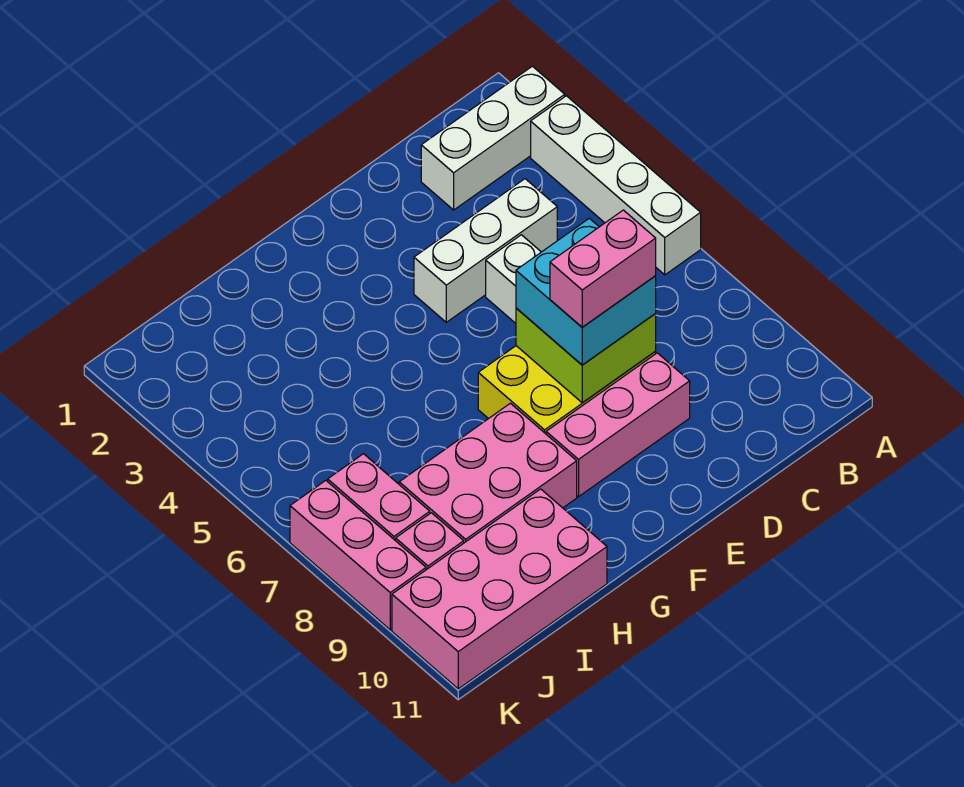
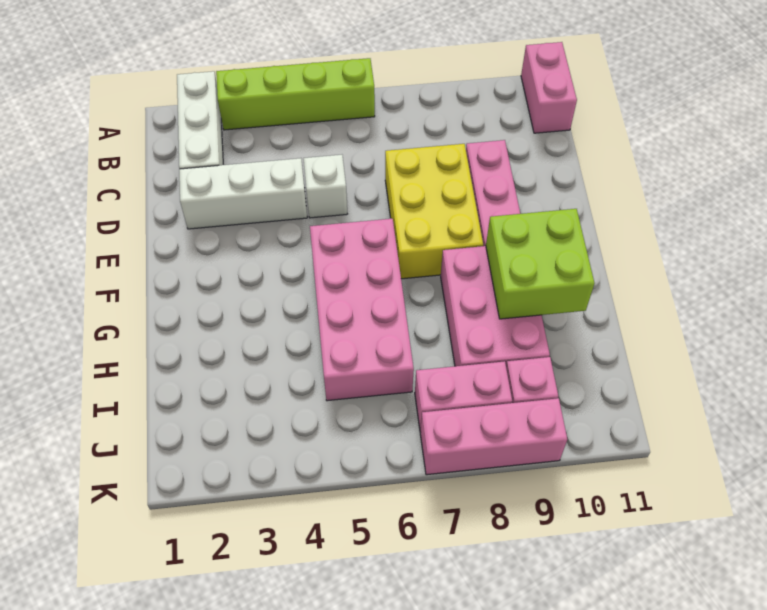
white 1x4 brick [531,96,701,275] -> lime 1x4 brick [216,58,375,130]
white 1x3 brick [414,179,557,322] -> white 1x3 brick turned to [179,158,307,229]
lime 2x2 brick [516,308,656,403] -> lime 2x2 brick moved to [486,209,594,319]
cyan 2x2 brick [516,218,656,365] -> none
pink 1x2 brick [550,210,656,327] -> pink 1x2 brick moved to [521,42,577,133]
pink 2x4 brick [392,489,607,689] -> pink 2x4 brick moved to [310,219,414,401]

